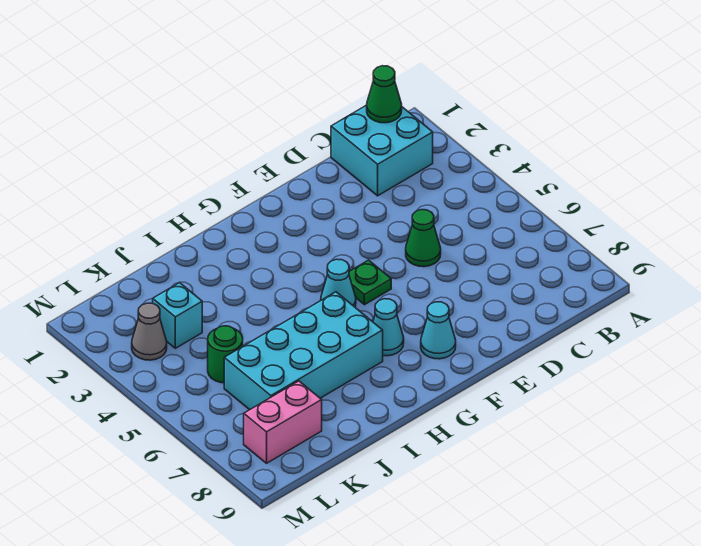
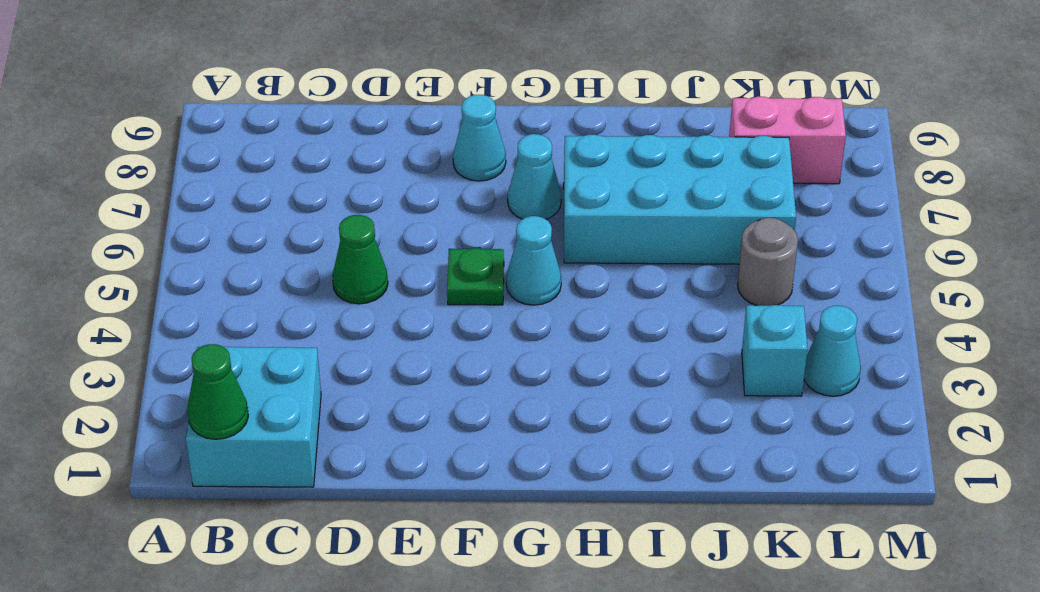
green 1x1 round brick [208,326,243,383] -> grey 1x1 round brick [738,218,798,306]
grey 1x1 cone [132,303,167,360] -> cyan 1x1 cone [804,306,861,396]

